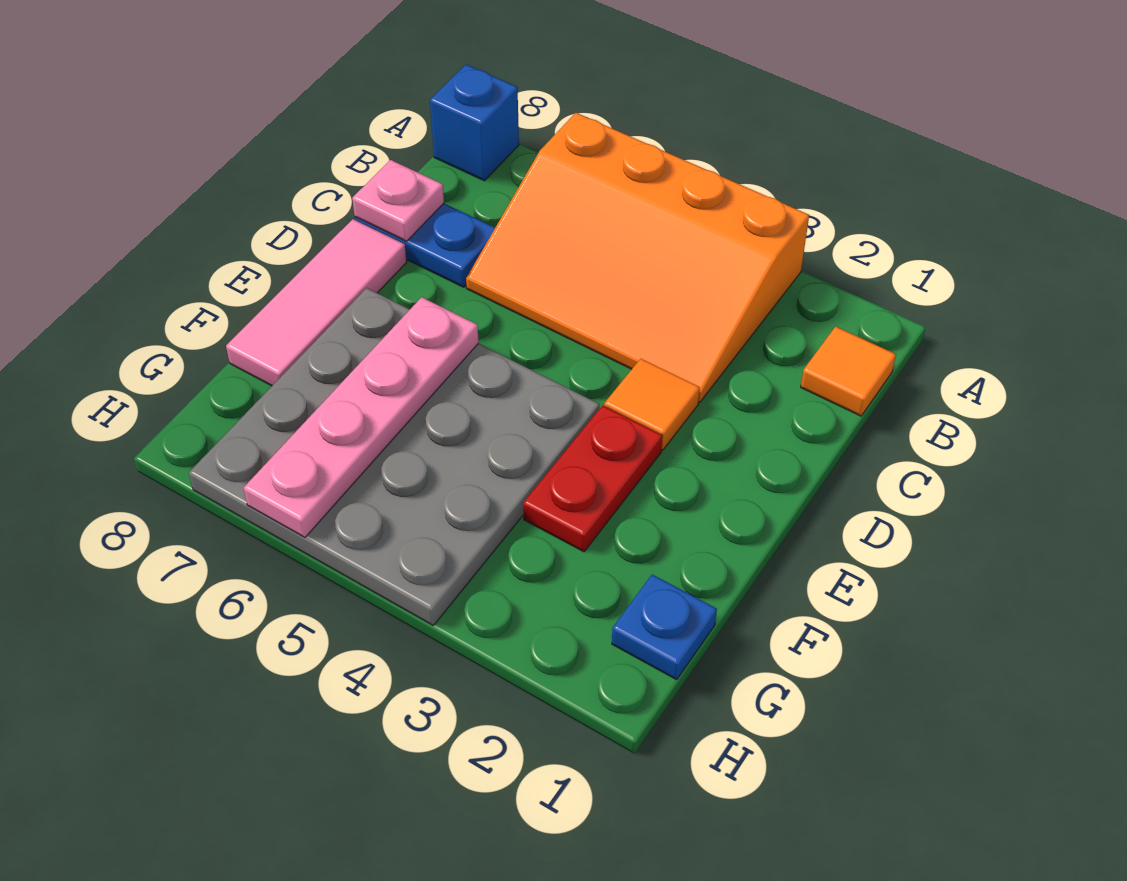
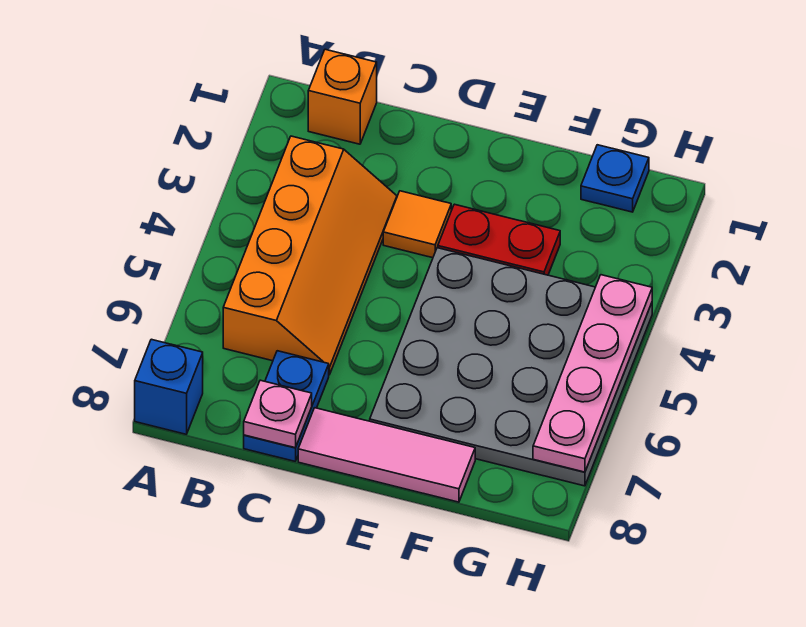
orange 3x4 slope [466,113,809,402] -> orange 2x4 slope [223,136,397,375]
orange 1x1 tile [801,327,896,416] -> orange 1x1 brick [308,49,377,144]
pink 1x4 plate [243,297,479,537] -> pink 1x4 plate turned to [533,275,652,472]

